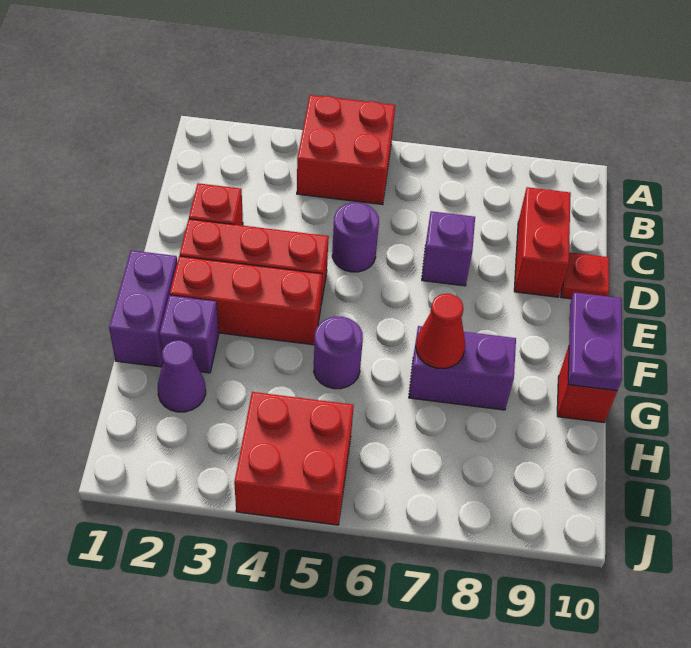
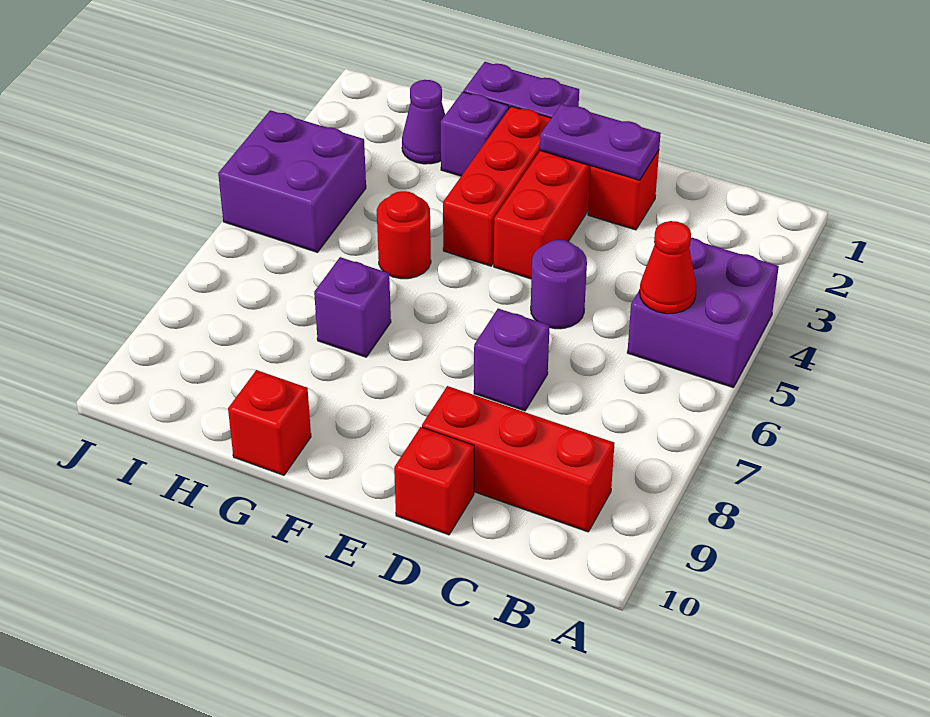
red 2x2 brick [297,95,395,205] -> purple 2x2 brick [627,238,779,388]
red 1x2 brick [514,187,571,297] -> red 1x3 brick [422,386,615,532]
red 1x1 plate [561,252,609,299] -> red 1x1 brick [394,427,474,535]
purple 1x2 plate [568,292,622,391] -> purple 1x2 plate moved to [540,104,661,180]
purple 1x1 round brick [314,317,363,389] -> red 1x1 round brick [377,191,431,279]
purple 1x2 brick [409,326,516,410] -> purple 1x1 brick [314,257,391,357]
red 1x1 cone [416,294,465,368] -> red 1x1 cone moved to [640,221,696,314]
red 2x2 brick [234,392,354,525] -> purple 2x2 brick [218,110,366,252]

